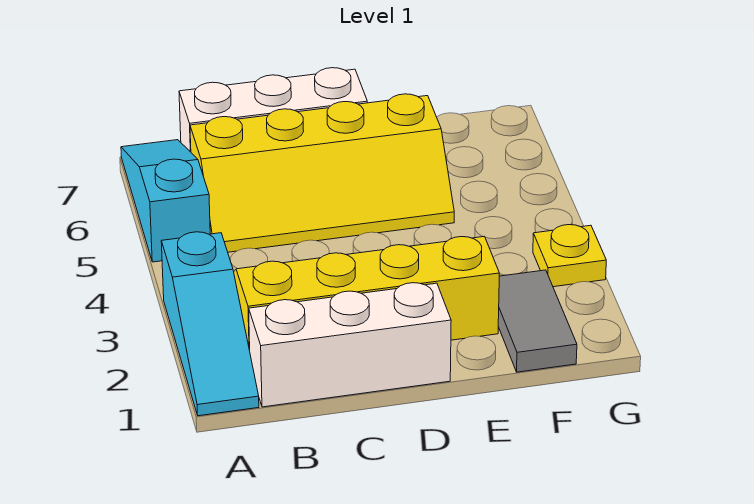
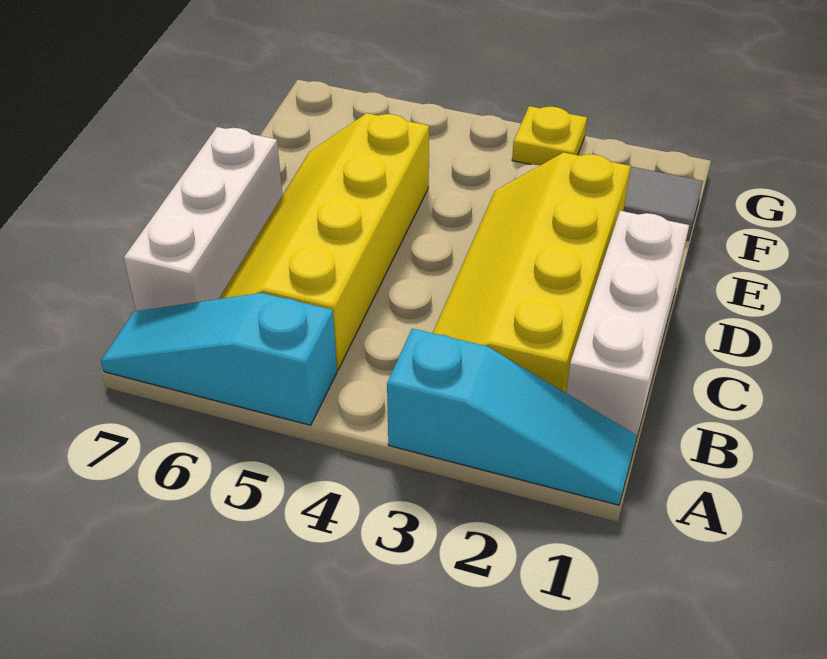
yellow 2x4 slope [190,94,454,252] -> yellow 2x4 slope turned to [219,113,429,370]

